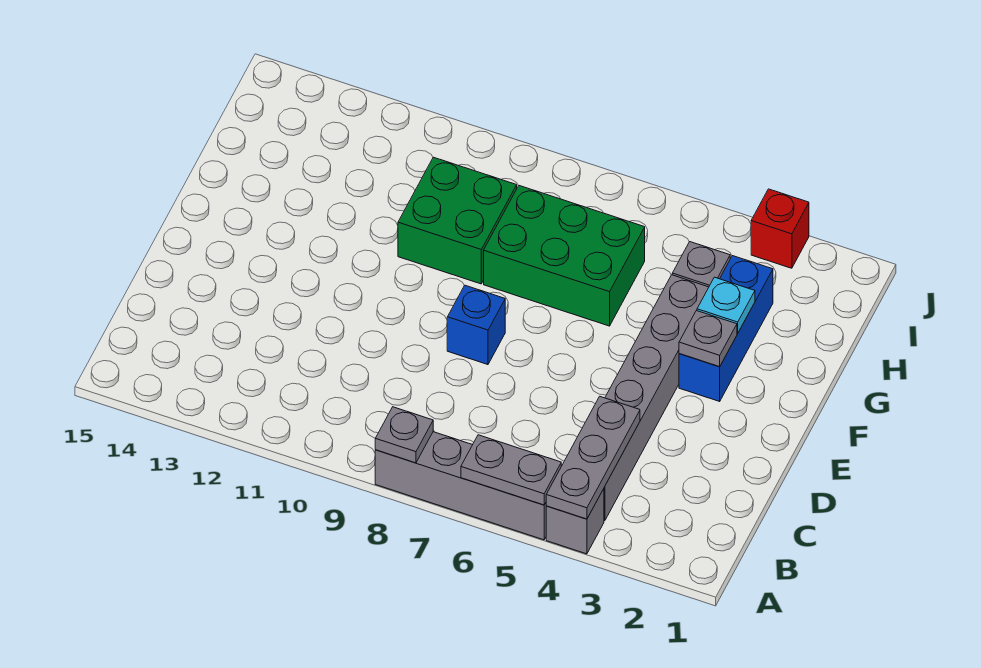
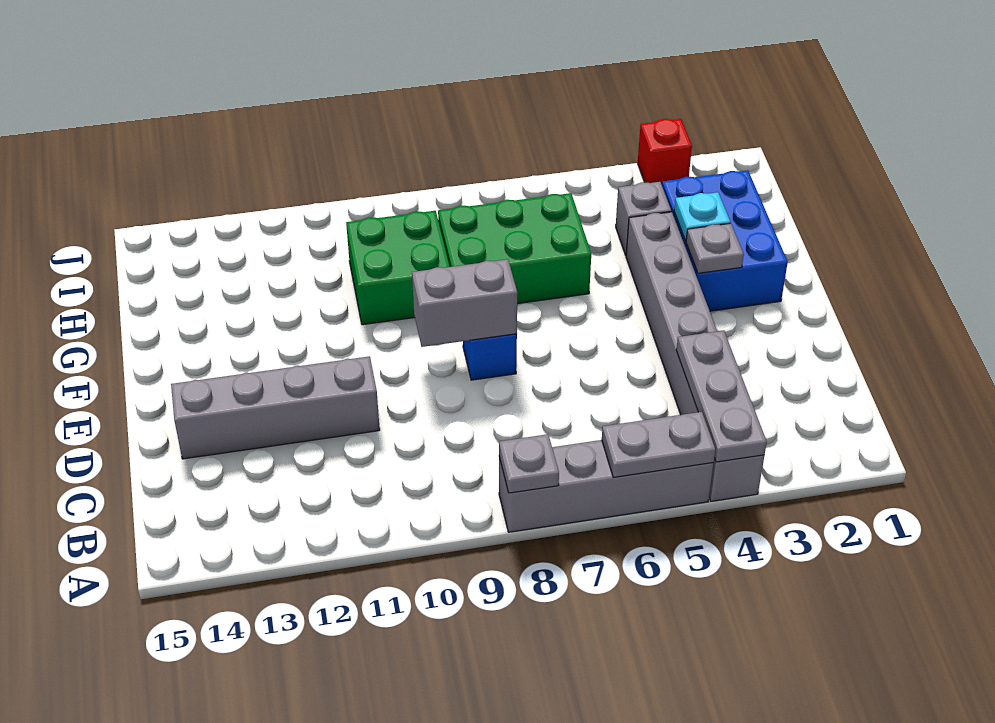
none -> grey 1x4 brick [171,356,380,459]
none -> grey 1x2 brick [412,259,517,347]
blue 1x3 brick [679,256,773,401] -> blue 2x3 brick [662,170,788,311]

